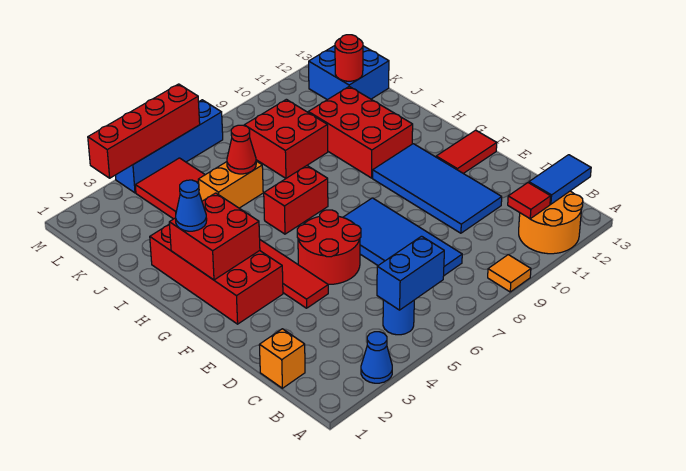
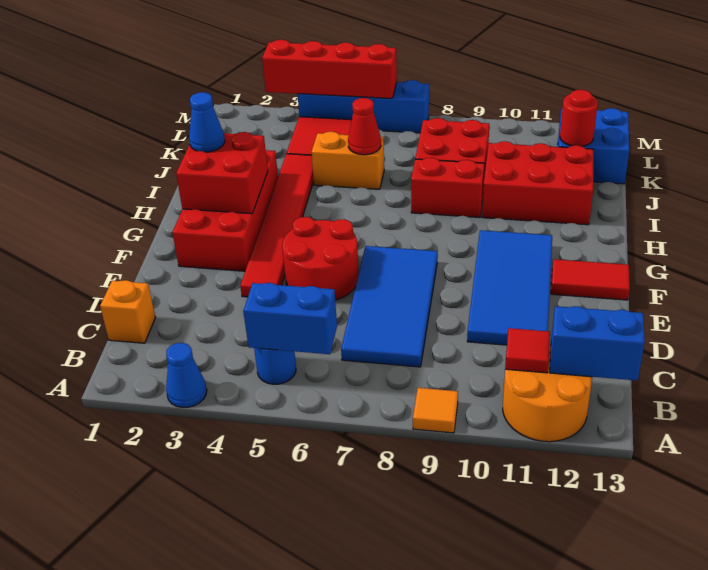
blue 1x2 tile [529,155,591,204] -> blue 1x2 brick [550,306,645,381]
red 1x2 brick [264,166,328,234] -> red 1x2 brick moved to [411,158,484,217]
red 2x3 brick [308,87,413,178] -> red 2x3 brick turned to [482,141,593,225]

